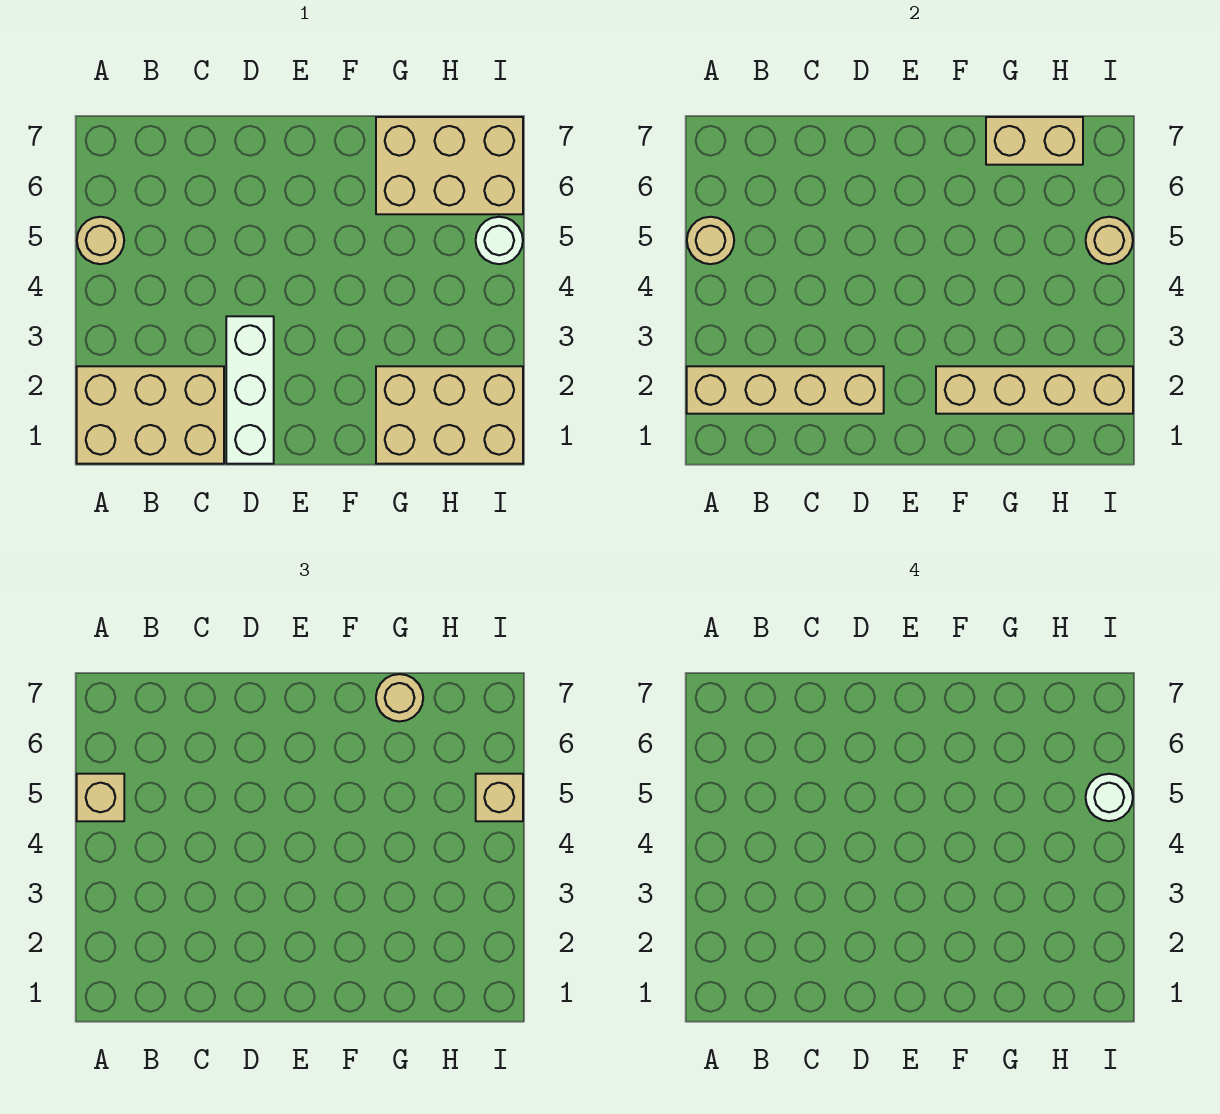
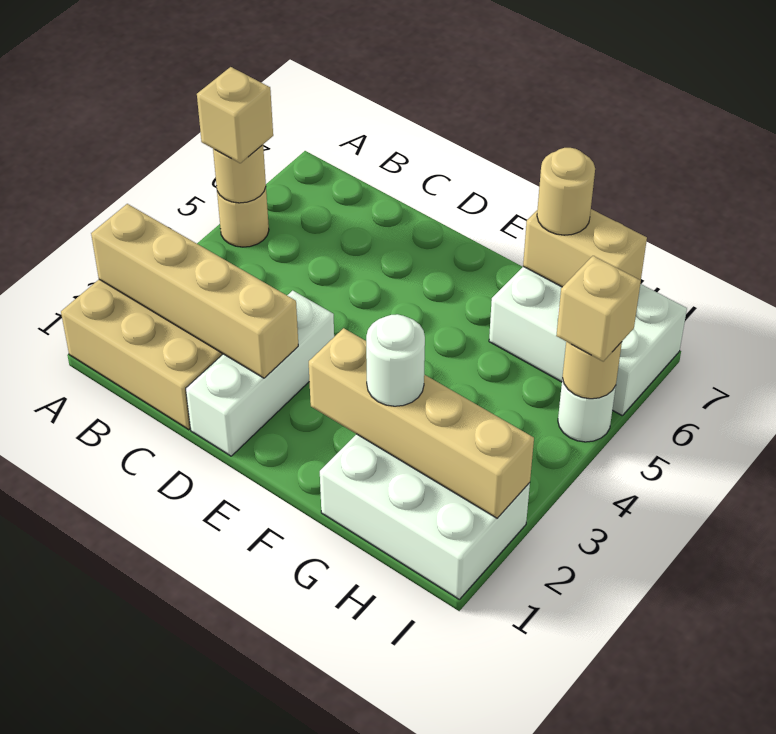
tan 2x3 brick [376,366,523,464] -> white 2x3 brick [320,434,530,599]
tan 2x3 brick [376,117,523,214] -> white 2x3 brick [489,266,687,415]
white 1x1 round brick [1086,774,1133,821] -> white 1x1 round brick moved to [366,314,425,406]

